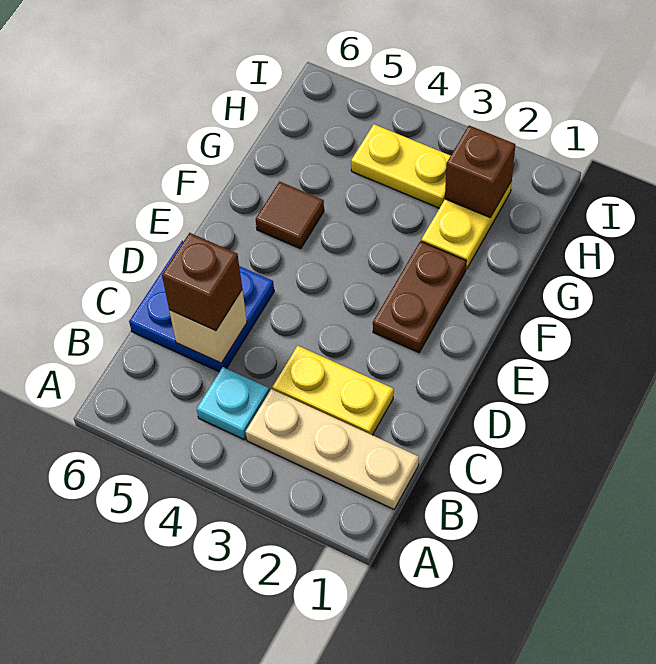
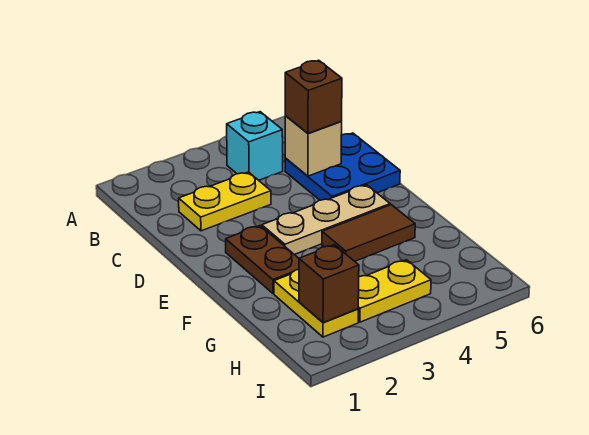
tan 1x3 plate [246,389,419,509] -> tan 1x3 plate moved to [262,185,390,255]
cyan 1x1 plate [197,367,269,440] -> cyan 1x1 brick [227,112,283,180]
brown 1x1 tile [256,182,324,249] -> brown 1x2 tile [322,205,415,261]

